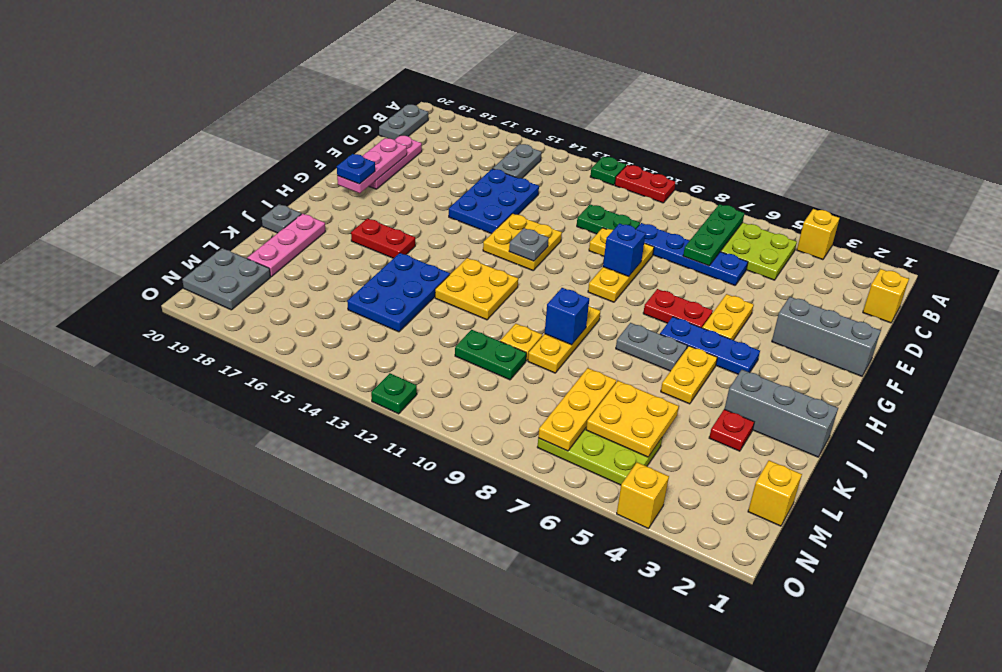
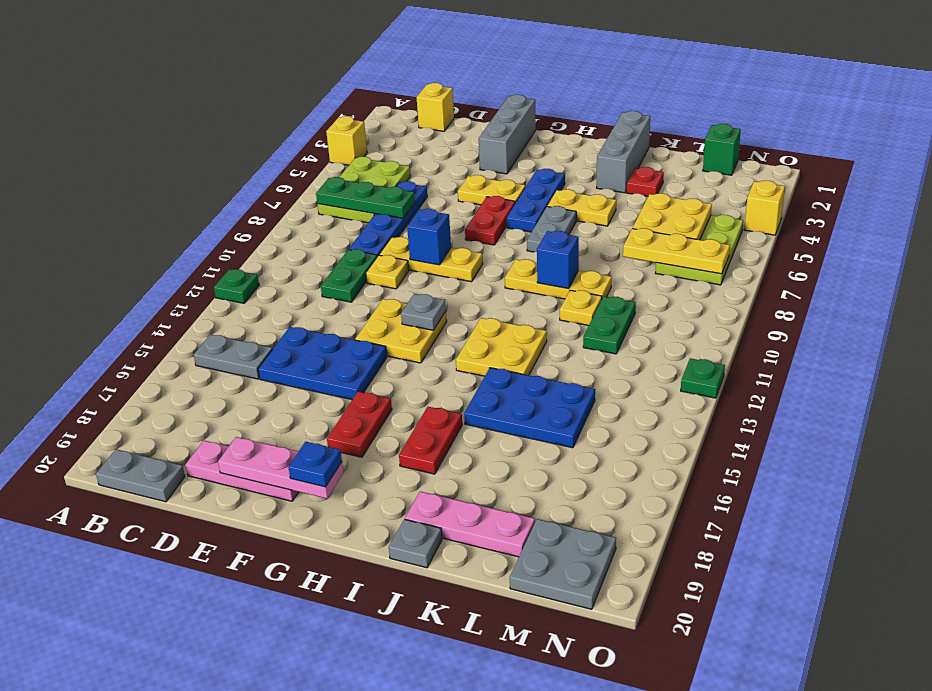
red 1x2 plate [615,165,676,203] -> red 1x2 plate moved to [327,392,392,457]
yellow 1x1 brick [748,460,802,526] -> green 1x1 brick [703,124,741,175]

